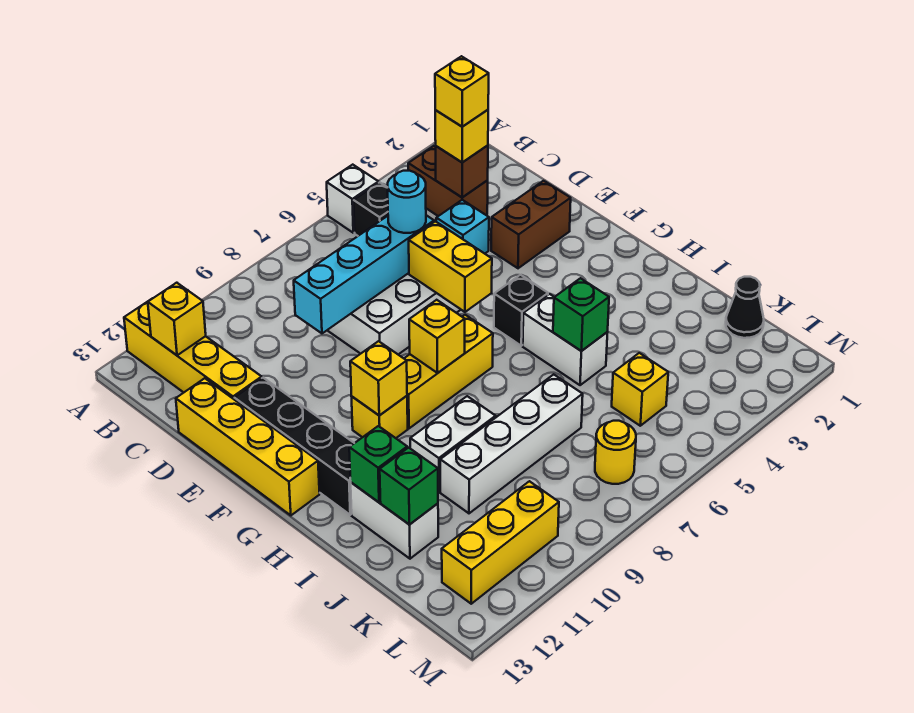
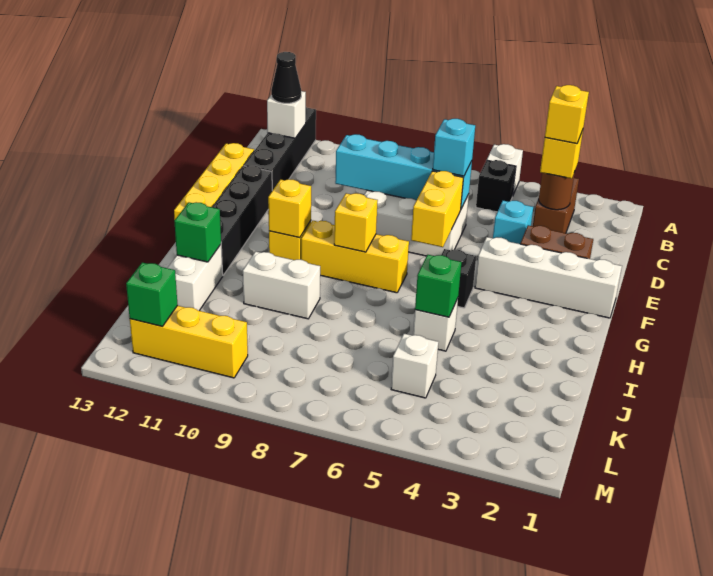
yellow 1x4 brick [124,298,262,399] -> black 1x4 brick [244,108,316,191]
yellow 1x1 brick [148,283,206,355] -> white 1x1 brick [267,91,306,138]
brown 1x1 brick [436,145,488,197] -> brown 1x1 round brick [539,172,575,210]
cyan 1x1 round brick [388,171,426,233] -> cyan 1x1 brick [433,119,475,176]
white 1x2 brick [523,294,608,385] -> white 1x1 brick [413,298,458,351]
white 1x4 brick [440,374,583,513] -> white 1x4 brick moved to [475,237,622,318]
green 1x1 brick [380,448,438,525] -> green 1x1 brick moved to [126,263,178,326]
black 1x1 cone [726,277,764,338] -> black 1x1 cone moved to [271,52,301,103]
yellow 1x1 brick [612,353,668,426] -> white 1x1 brick [391,334,438,398]
yellow 1x1 round brick [595,421,636,484] -> none

